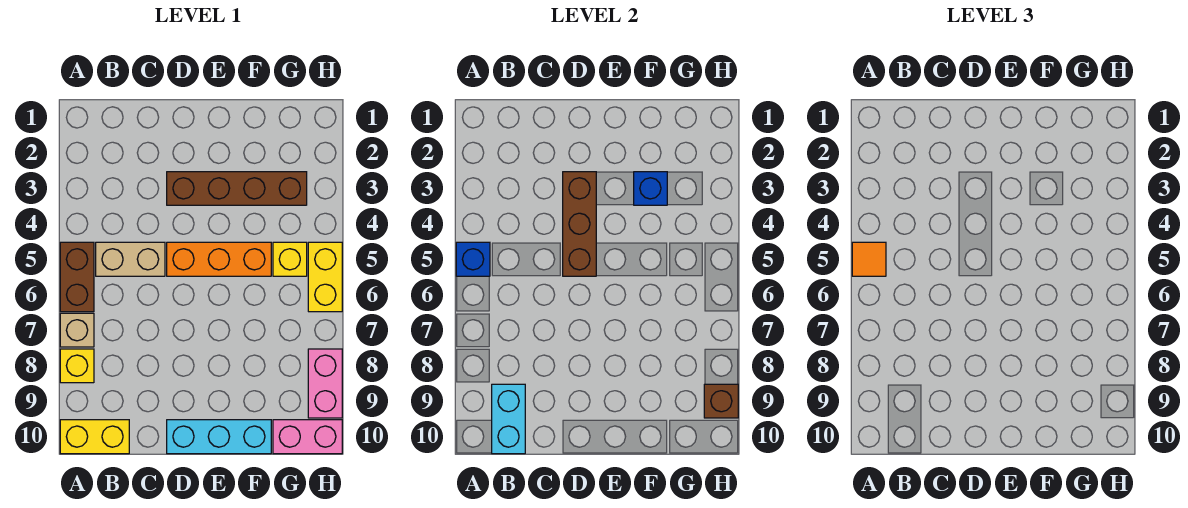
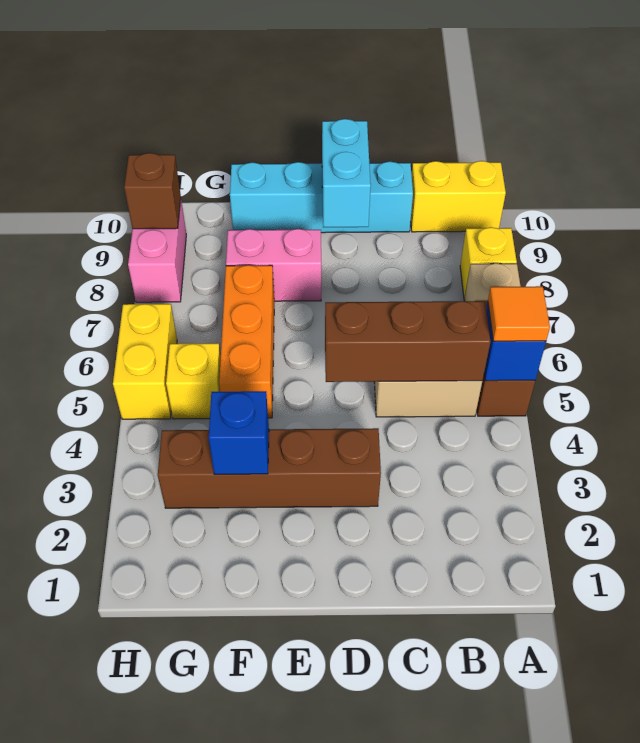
cyan 1x2 brick [492,384,525,454] -> cyan 1x2 brick moved to [322,119,371,227]
brown 1x3 brick [563,172,596,276] -> brown 1x3 brick turned to [325,301,490,382]
orange 1x3 brick [167,242,271,276] -> orange 1x3 brick turned to [219,265,274,418]
cyan 1x3 brick [167,420,271,454] -> cyan 1x4 brick [230,161,413,233]
pink 1x2 brick [273,420,342,454] -> pink 1x2 brick moved to [226,229,321,301]

